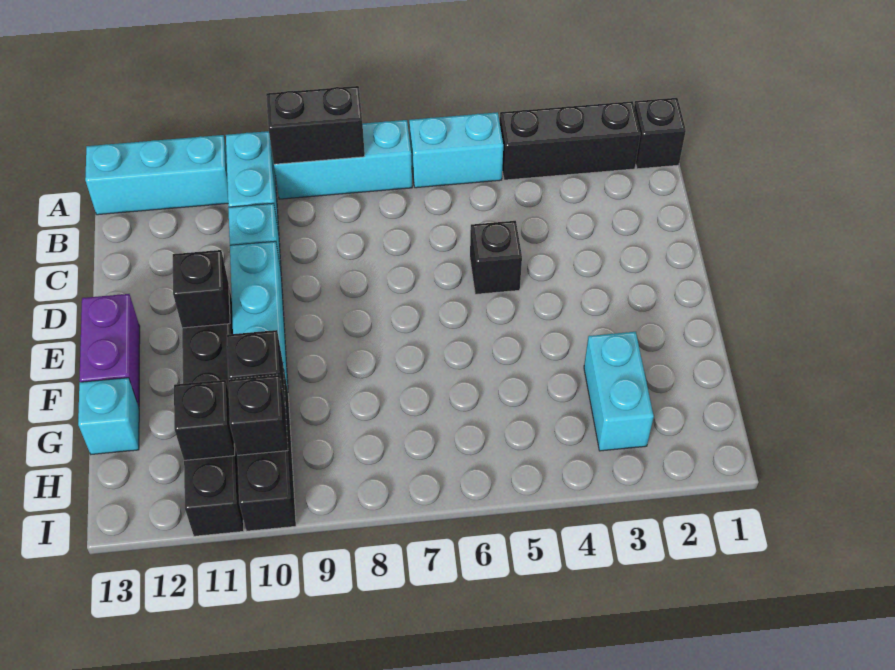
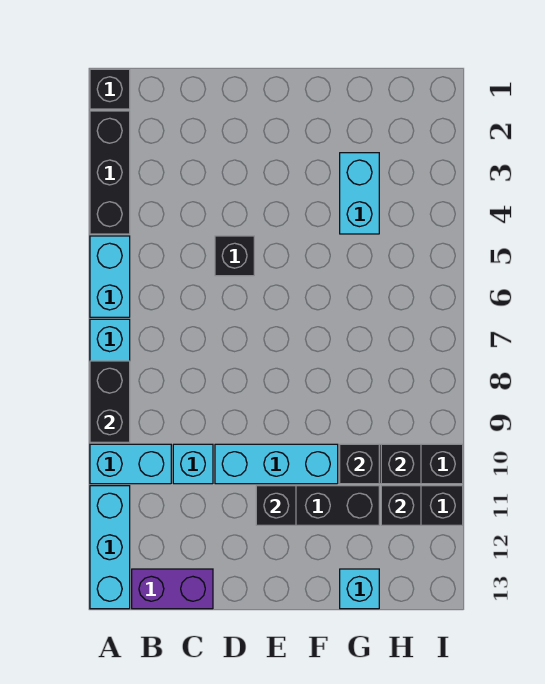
purple 1x2 brick [80,294,140,407] -> purple 1x2 brick moved to [132,569,213,609]
cyan 1x2 brick [584,332,654,451] -> cyan 1x2 brick turned to [340,153,379,234]

